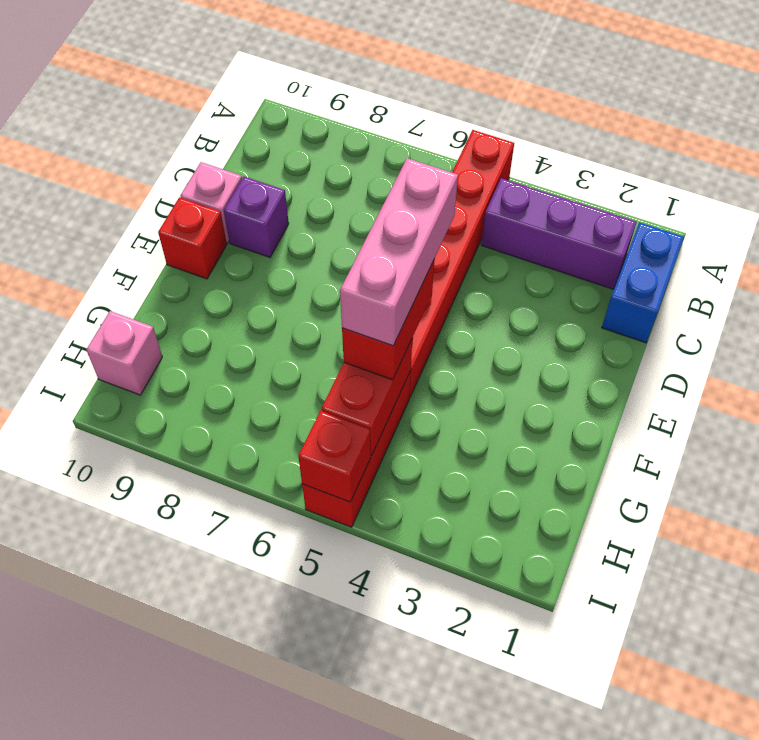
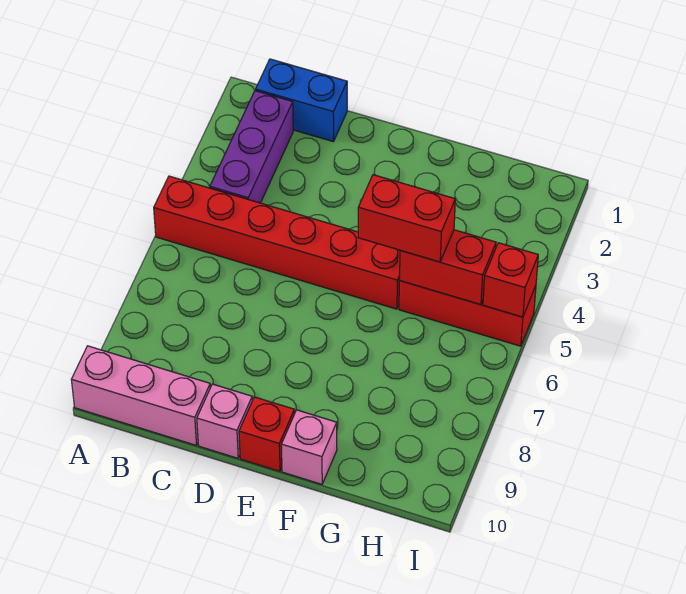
purple 1x1 brick [224,177,289,257] -> none
pink 1x3 brick [340,158,458,346] -> pink 1x3 brick moved to [71,346,210,445]
pink 1x1 brick [86,311,162,395] -> pink 1x1 brick moved to [281,410,337,484]

